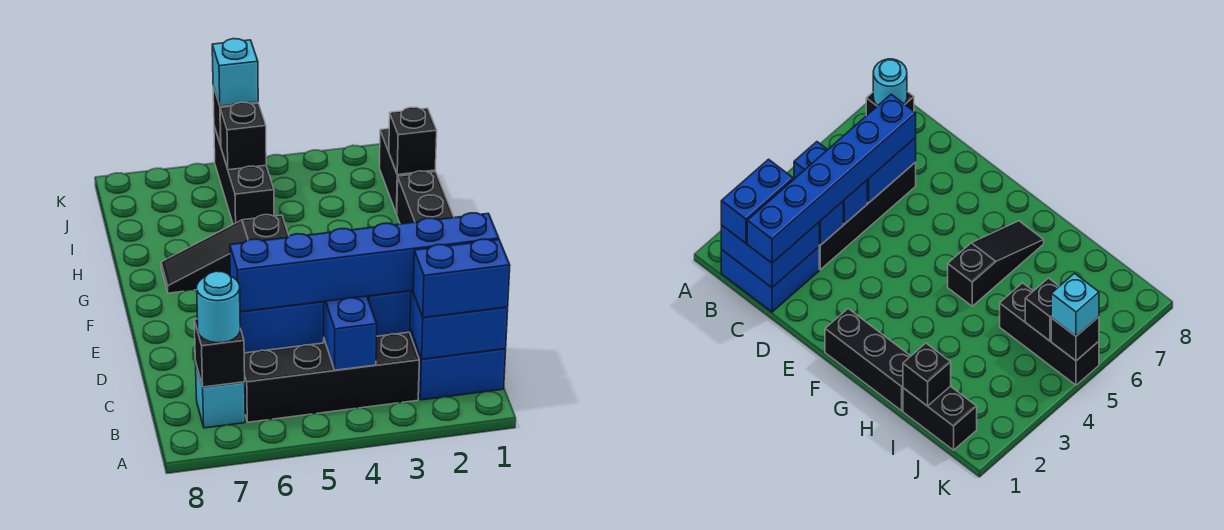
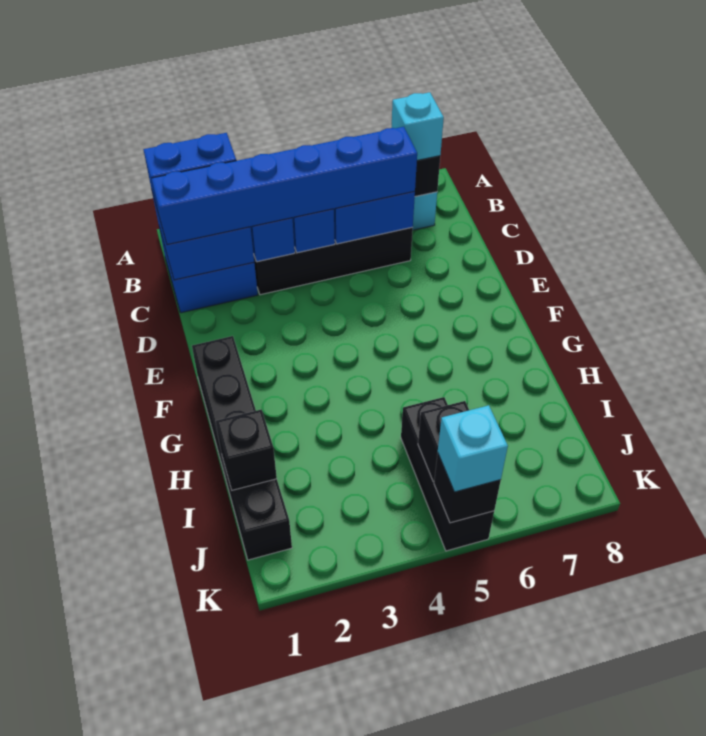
cyan 1x1 round brick [197,271,240,343] -> cyan 1x1 brick [392,92,444,160]
black 1x3 slope [161,215,289,293] -> none

